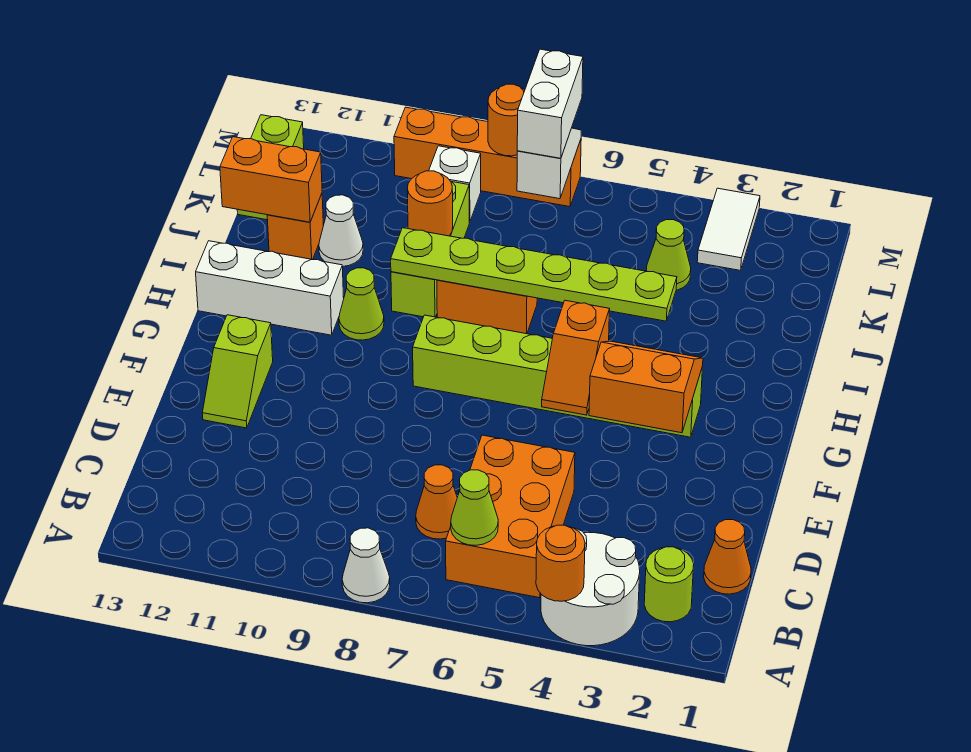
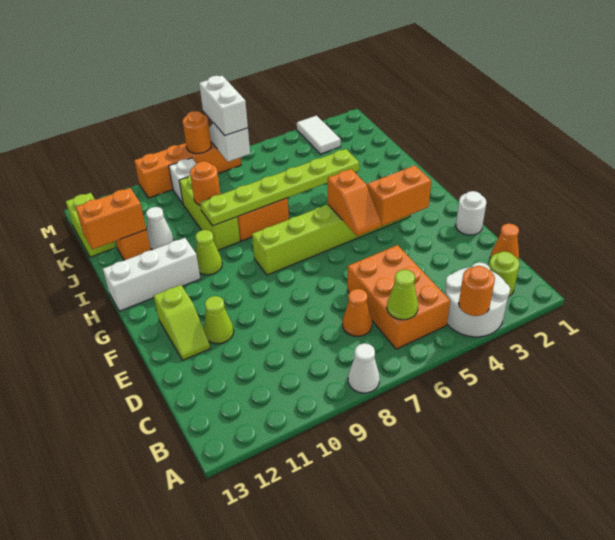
none -> white 1x1 round brick [456,191,486,235]
lime 1x1 cone [646,220,691,290] -> lime 1x1 cone moved to [204,296,234,344]

